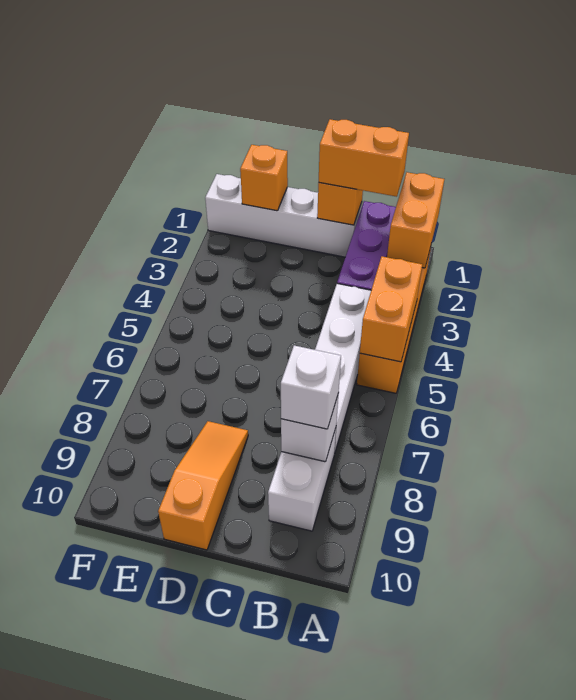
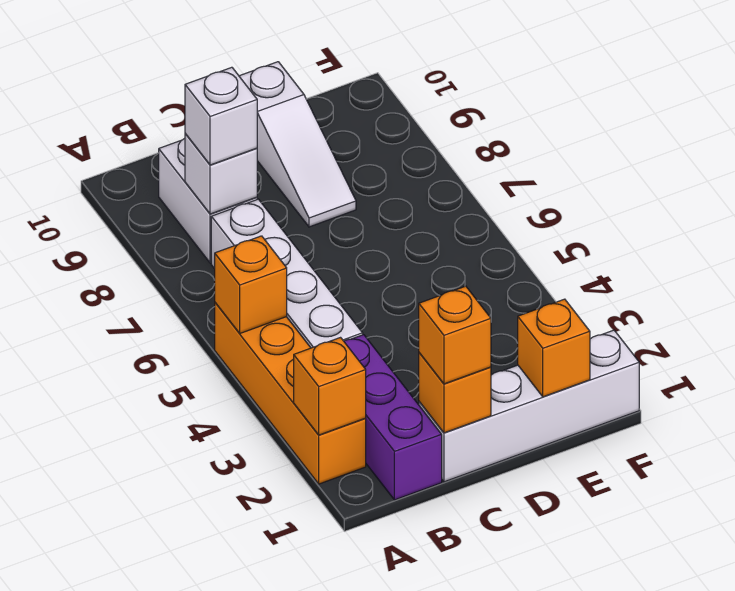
orange 1x2 brick [387,172,444,268] -> orange 1x1 brick [294,338,366,435]
orange 1x2 brick [360,256,422,362] -> orange 1x1 brick [215,236,287,333]
orange 1x2 brick [319,119,409,197] -> orange 1x1 brick [419,286,491,384]
orange 1x3 slope [158,421,248,550] -> white 1x3 slope [239,62,356,227]

